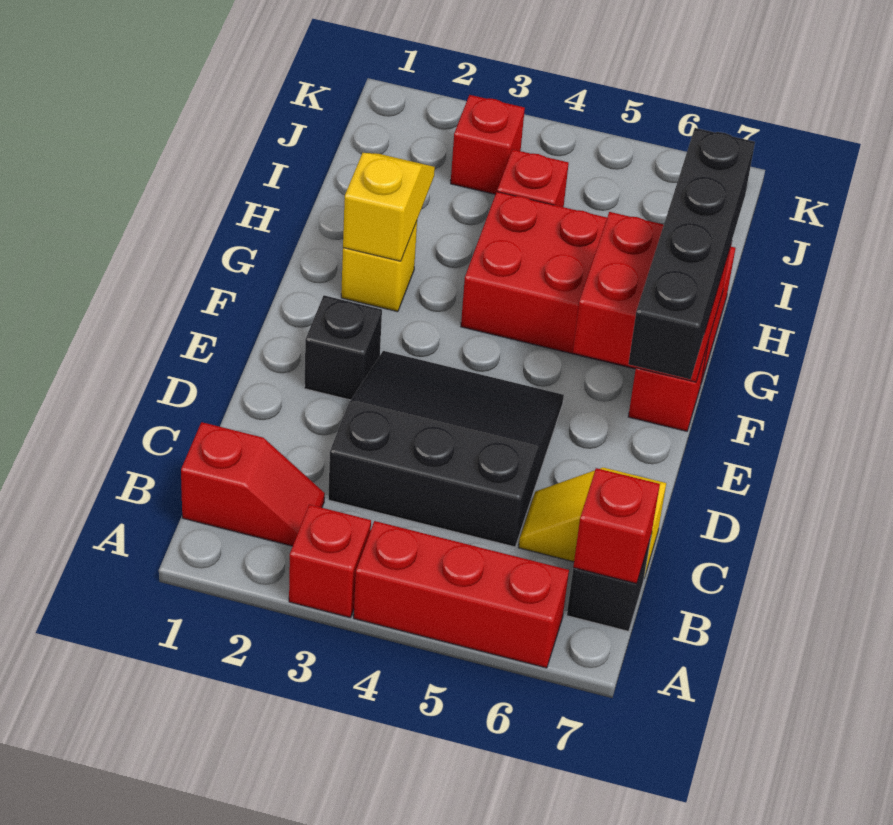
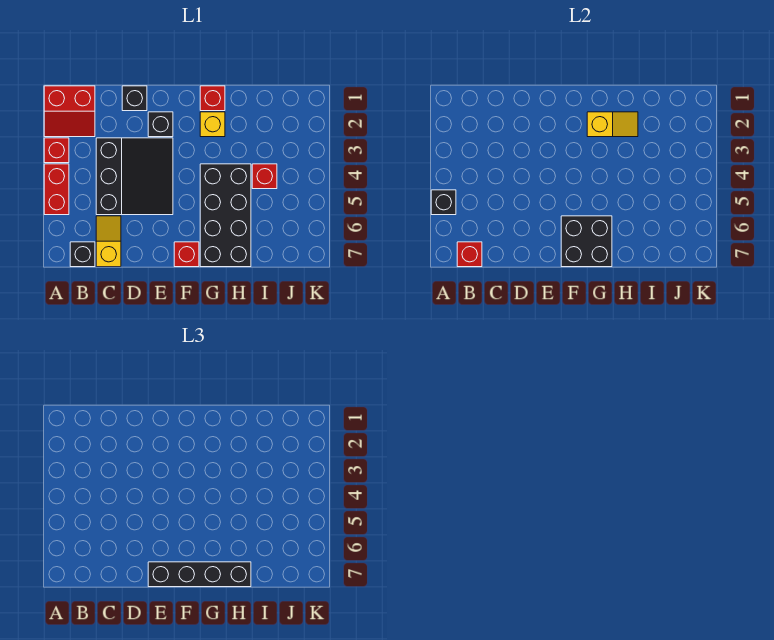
red 1x3 brick [354,521,569,668] -> red 1x2 brick [44,164,69,215]
none -> black 1x1 brick [431,190,456,215]
red 1x2 slope [181,422,325,546] -> red 2x2 slope [44,86,95,137]
none -> black 1x1 brick [122,86,147,111]
red 2x2 brick [573,212,732,382] -> black 2x2 brick [561,216,612,267]
red 2x4 brick [461,192,736,383] -> black 2x4 brick [200,164,251,267]
red 1x1 brick [451,95,525,194] -> red 1x1 brick moved to [200,86,225,111]

